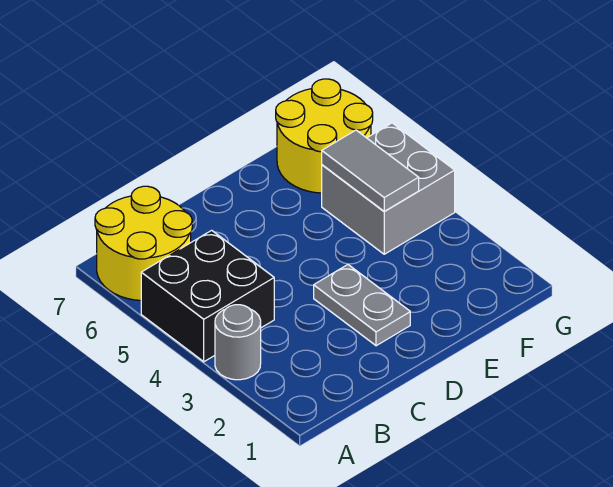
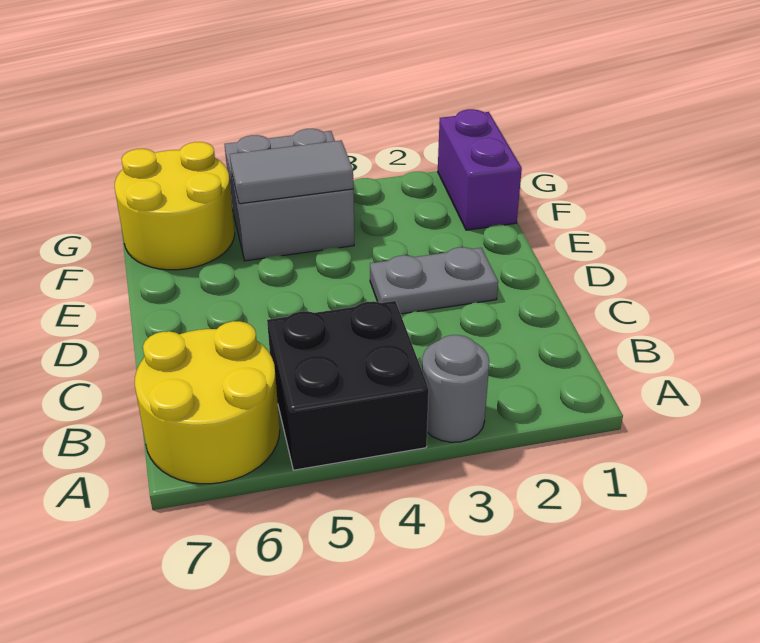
none -> purple 1x2 brick [438,109,522,230]

